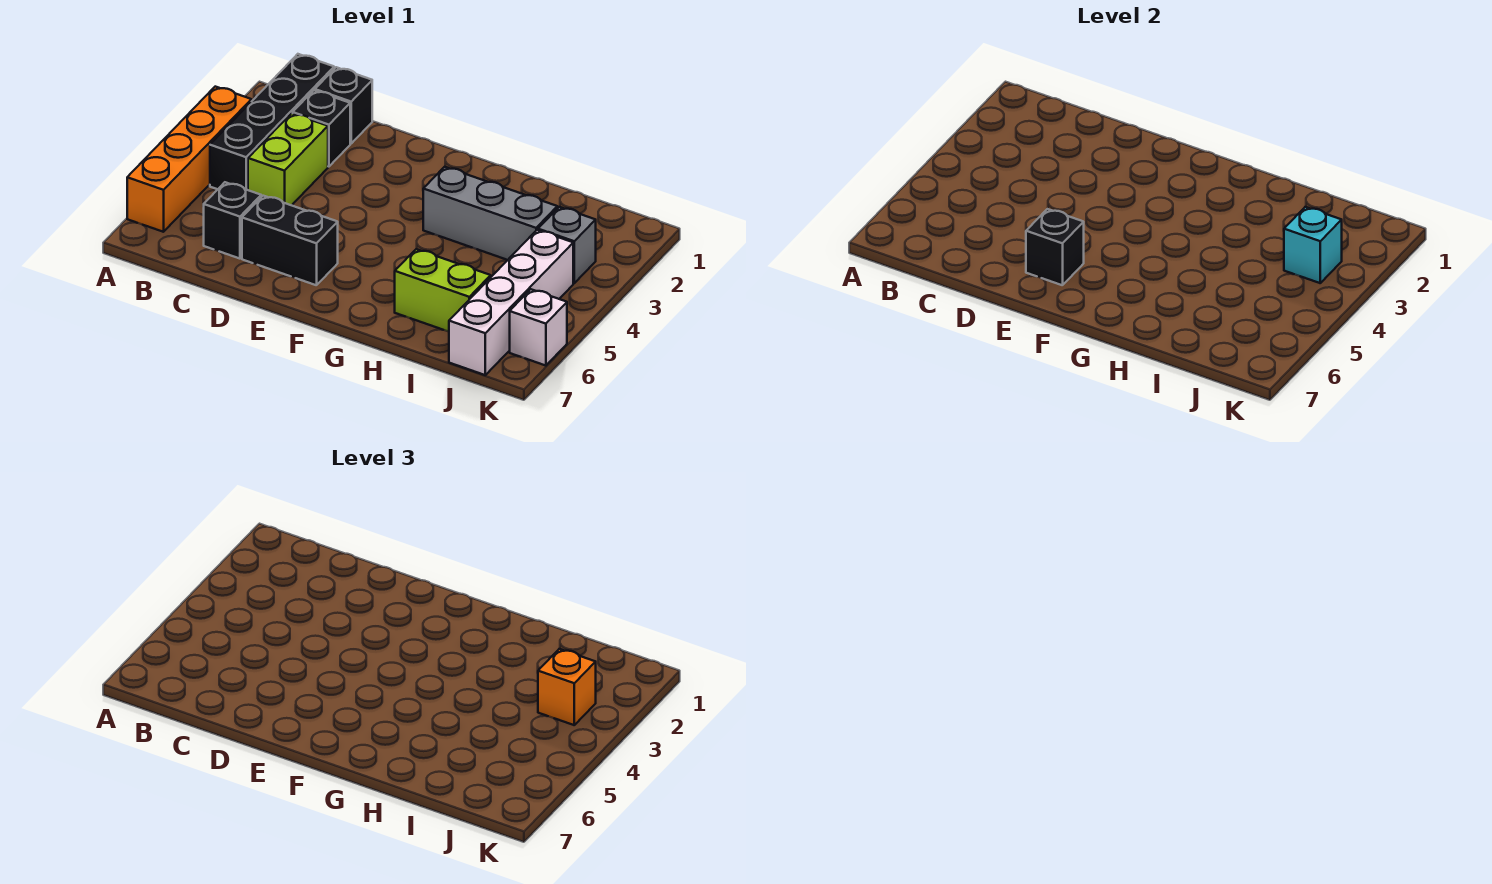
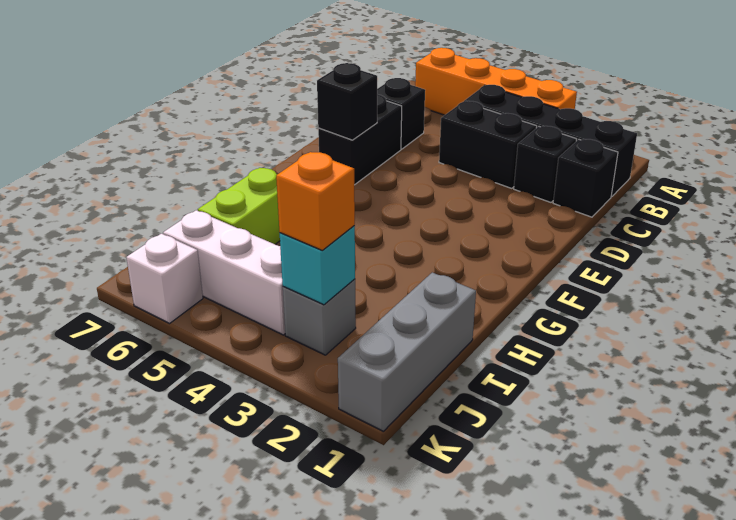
lime 1x2 brick [248,113,328,205] -> black 1x2 brick [439,101,537,188]
grey 1x3 brick [423,167,557,260] -> grey 1x3 brick moved to [338,272,476,431]
white 1x4 brick [449,230,573,375] -> white 1x3 brick [163,210,285,335]

